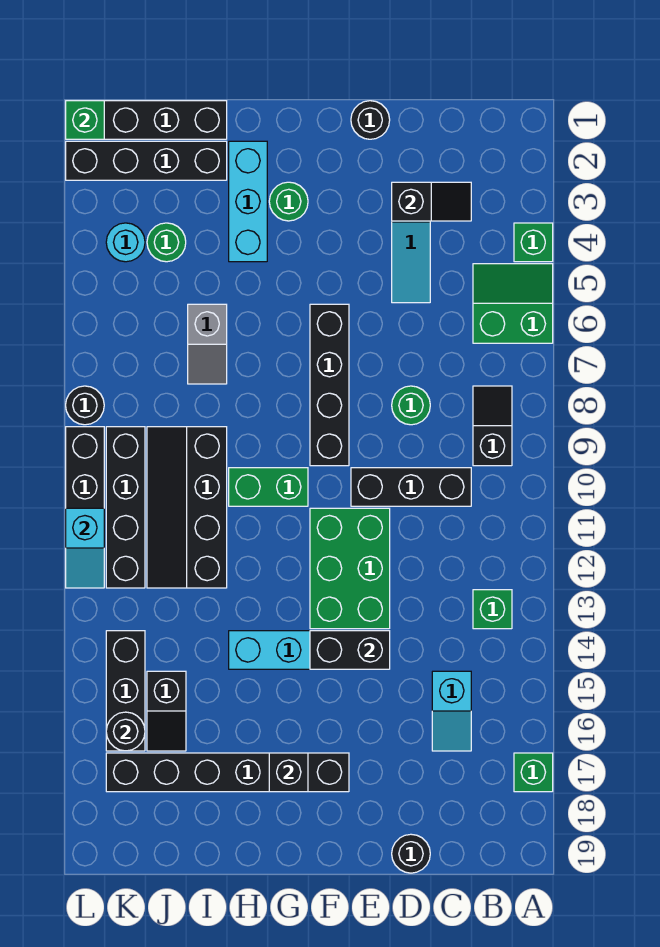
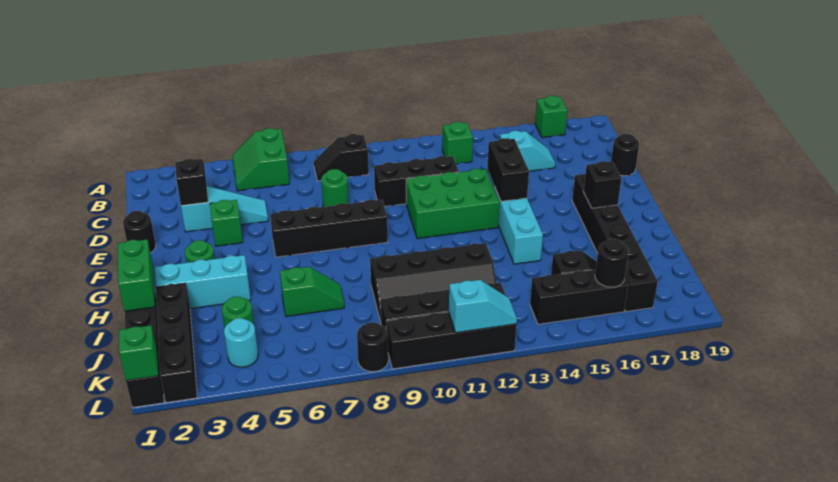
green 1x1 brick [514,223,553,262] -> green 1x1 brick moved to [210,200,243,246]
black 1x3 brick [351,468,471,506] -> black 1x3 brick turned to [374,156,459,207]
green 1x2 brick [229,468,308,506] -> green 1x2 brick moved to [118,239,155,311]
grey 1x2 slope [188,304,227,384] -> green 1x2 slope [280,267,345,316]

